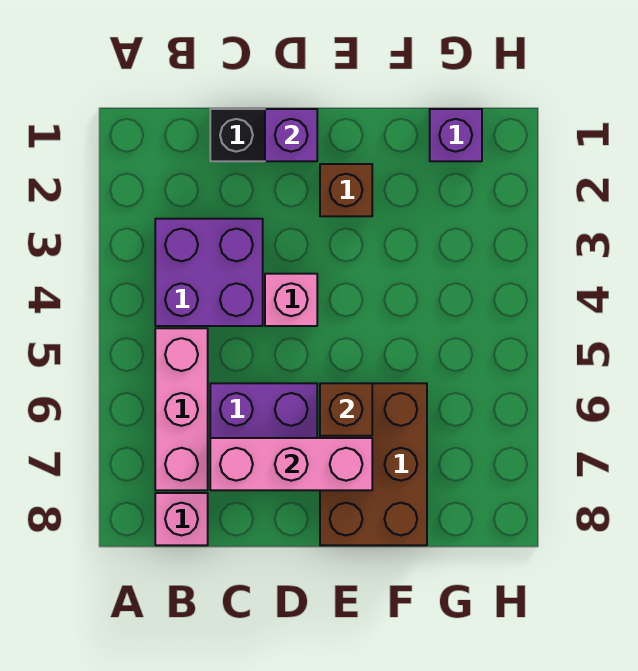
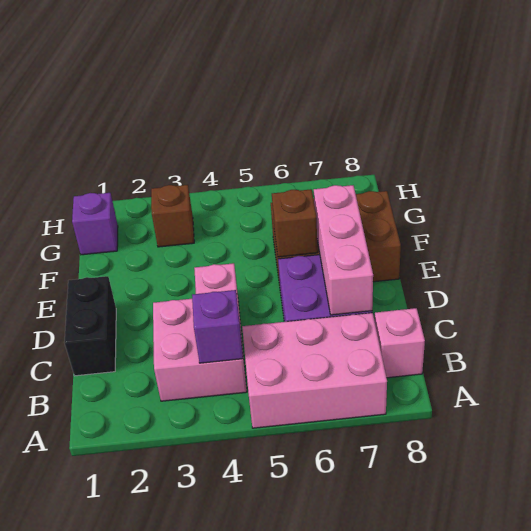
purple 2x2 brick [155,219,263,326] -> pink 2x2 brick [153,294,247,401]
pink 1x3 brick [155,328,208,490] -> pink 2x3 brick [242,313,387,428]
purple 1x1 brick [265,109,317,161] -> purple 1x1 brick moved to [192,290,243,363]
brown 1x1 brick [320,164,372,216] -> brown 1x1 brick moved to [151,185,194,247]

